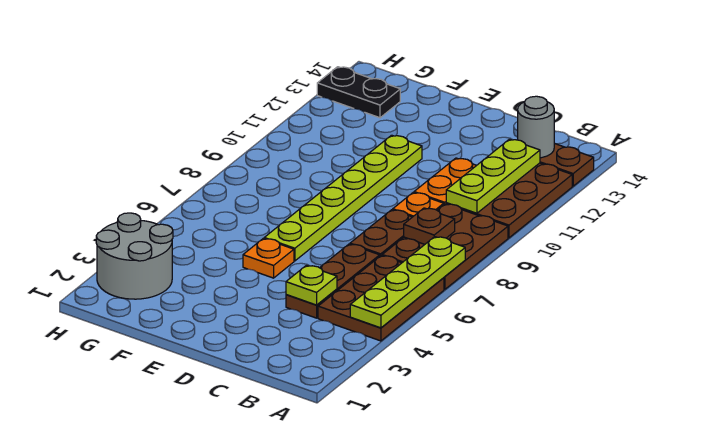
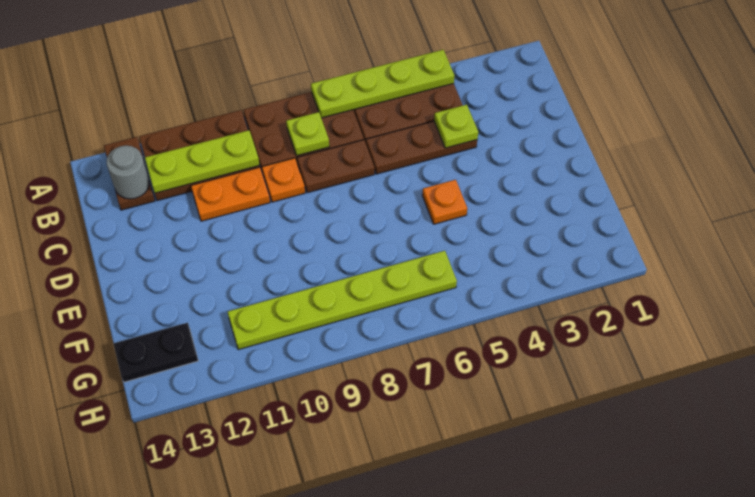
brown 1x1 plate [404,208,455,244] -> lime 1x1 plate [286,112,329,156]
lime 1x6 plate [264,135,422,261] -> lime 1x6 plate moved to [228,251,457,350]
grey 2x2 round brick [96,213,173,299] -> none
black 1x2 plate [317,67,400,118] -> black 1x2 plate turned to [113,323,198,382]

